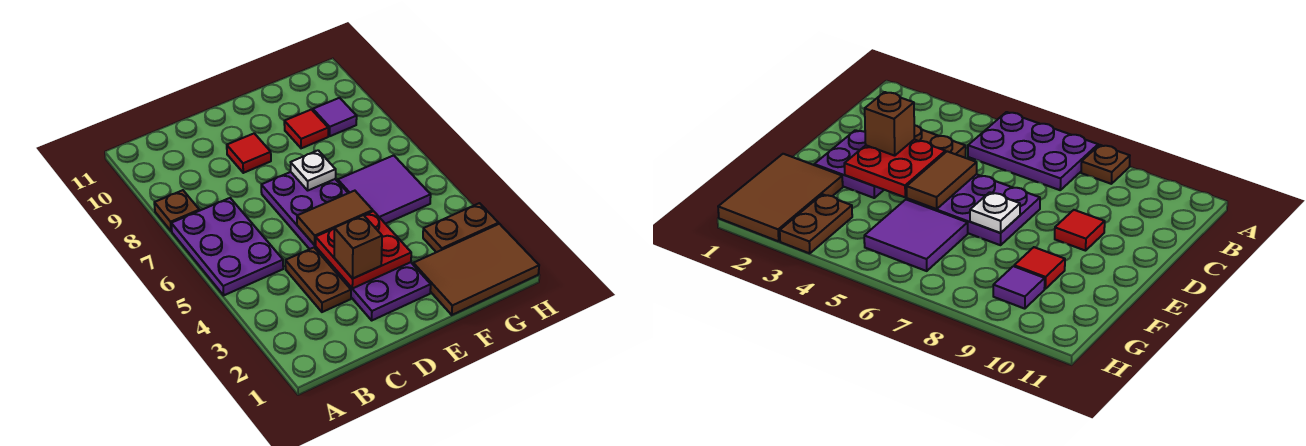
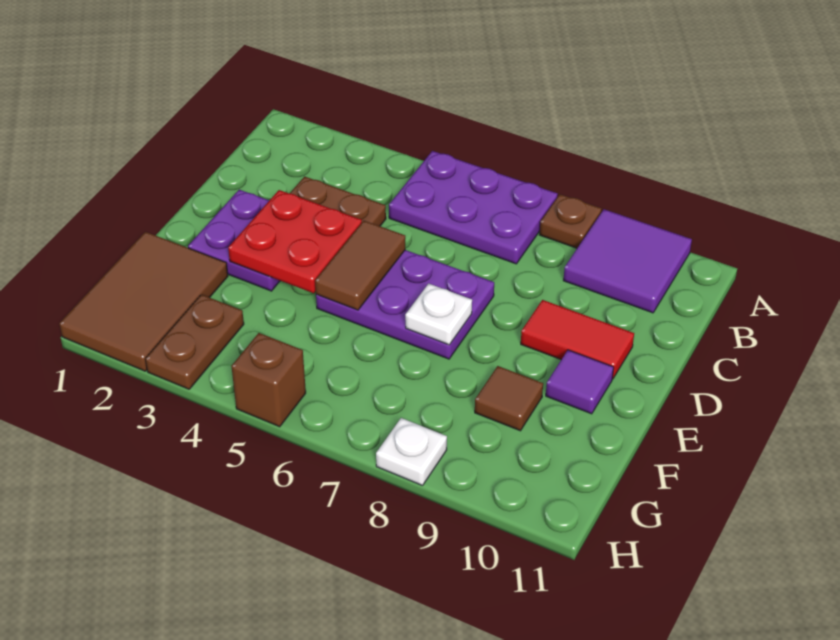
brown 1x1 brick [334,215,382,279] -> brown 1x1 brick moved to [231,333,306,427]
red 1x1 tile [227,133,271,173] -> red 1x2 tile [521,300,634,379]
purple 2x2 tile [338,155,431,224] -> purple 2x2 tile moved to [563,209,692,313]
red 1x1 tile [284,110,328,148] -> brown 1x1 tile [475,366,543,431]
purple 1x1 tile [313,98,357,136] -> purple 1x1 tile moved to [546,350,614,414]
none -> white 1x1 plate [376,418,447,486]

